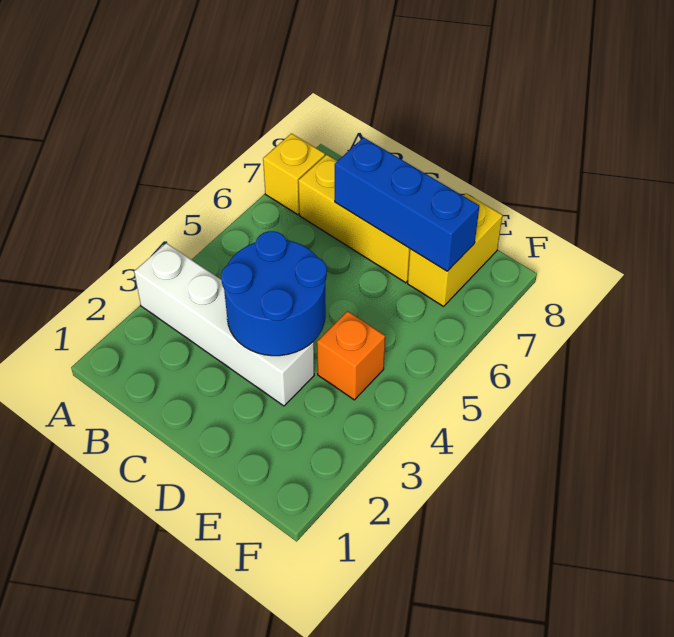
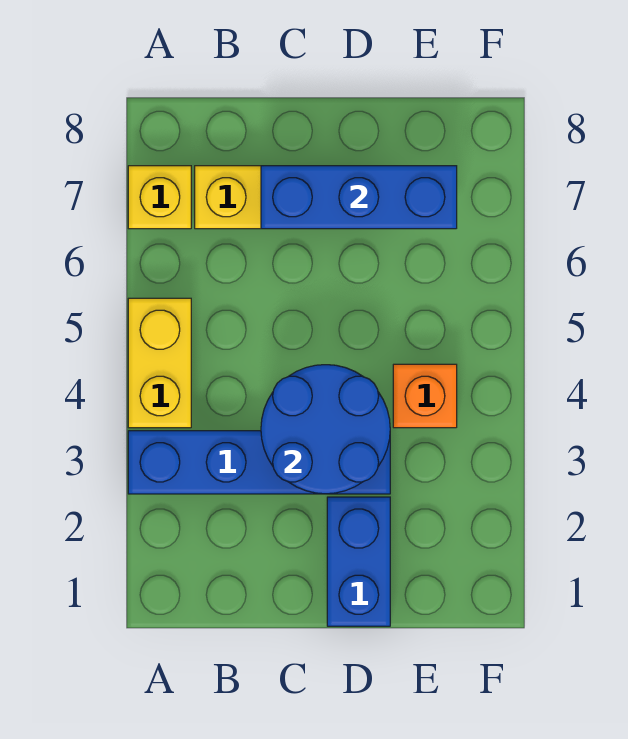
white 1x4 brick [134,243,314,406] -> blue 1x4 brick [128,431,390,494]
none -> blue 1x2 brick [327,497,390,626]
yellow 1x2 brick [408,194,502,306] -> yellow 1x2 brick moved to [128,298,191,428]

